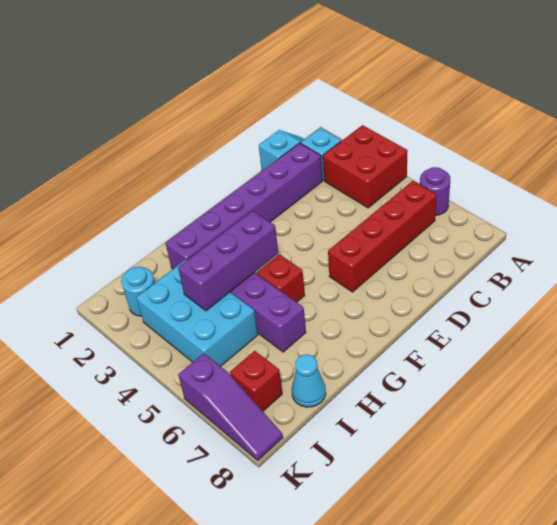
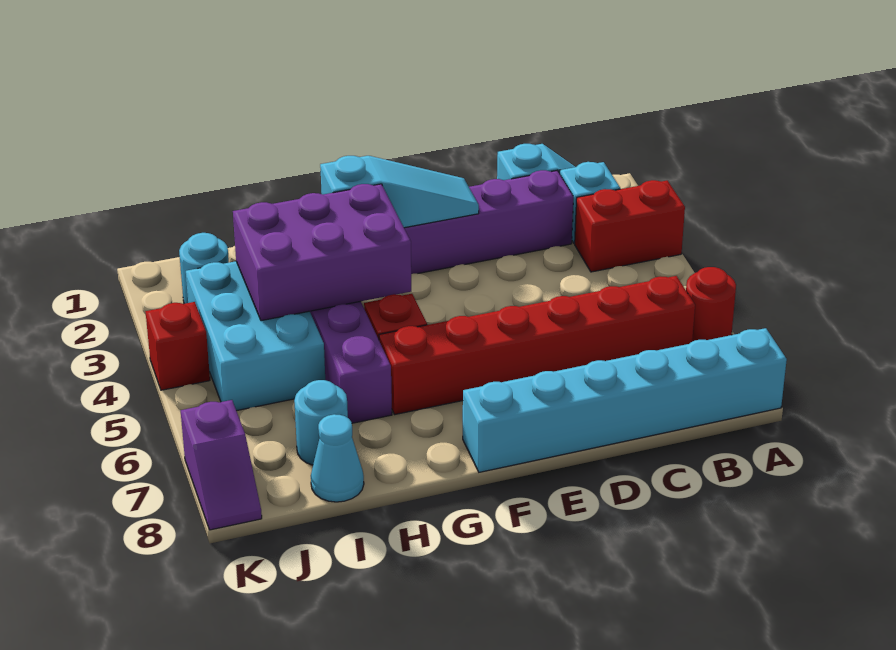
red 2x2 brick [323,125,408,208] -> red 1x2 brick [575,180,685,272]
purple 1x1 round brick [420,167,450,215] -> red 1x1 round brick [686,267,736,341]
none -> cyan 1x6 brick [462,328,787,472]
red 1x4 brick [328,181,437,292] -> red 1x6 brick [379,276,695,415]
none -> cyan 1x3 slope [320,156,479,228]
purple 1x3 brick [178,211,278,311] -> purple 2x3 brick [233,184,411,321]
none -> cyan 1x1 round brick [294,380,348,465]
red 1x1 brick [230,351,282,411] -> red 1x1 brick moved to [145,302,210,390]
purple 1x3 slope [178,353,283,461] -> purple 1x2 slope [180,400,262,530]

